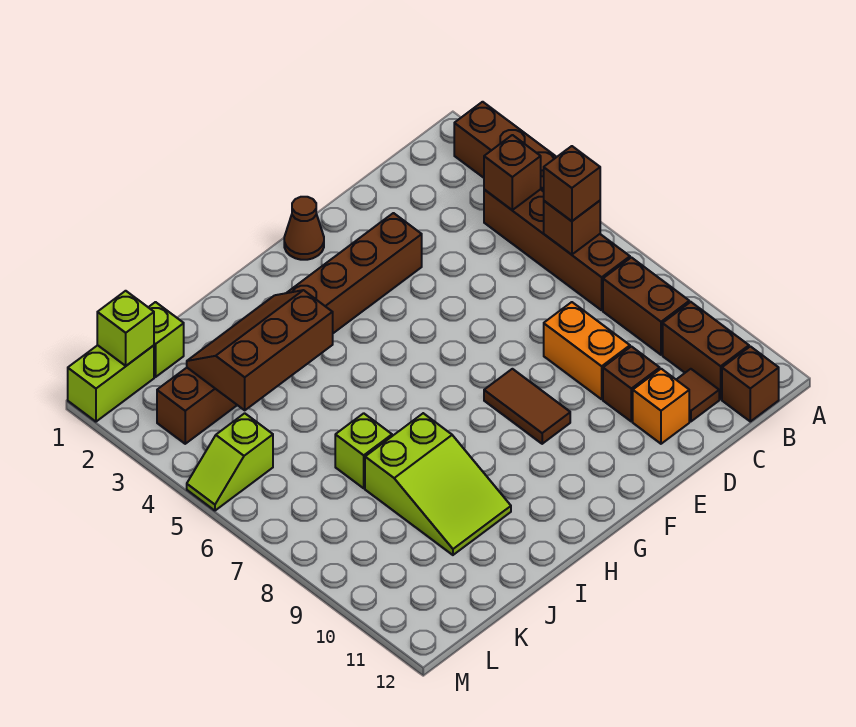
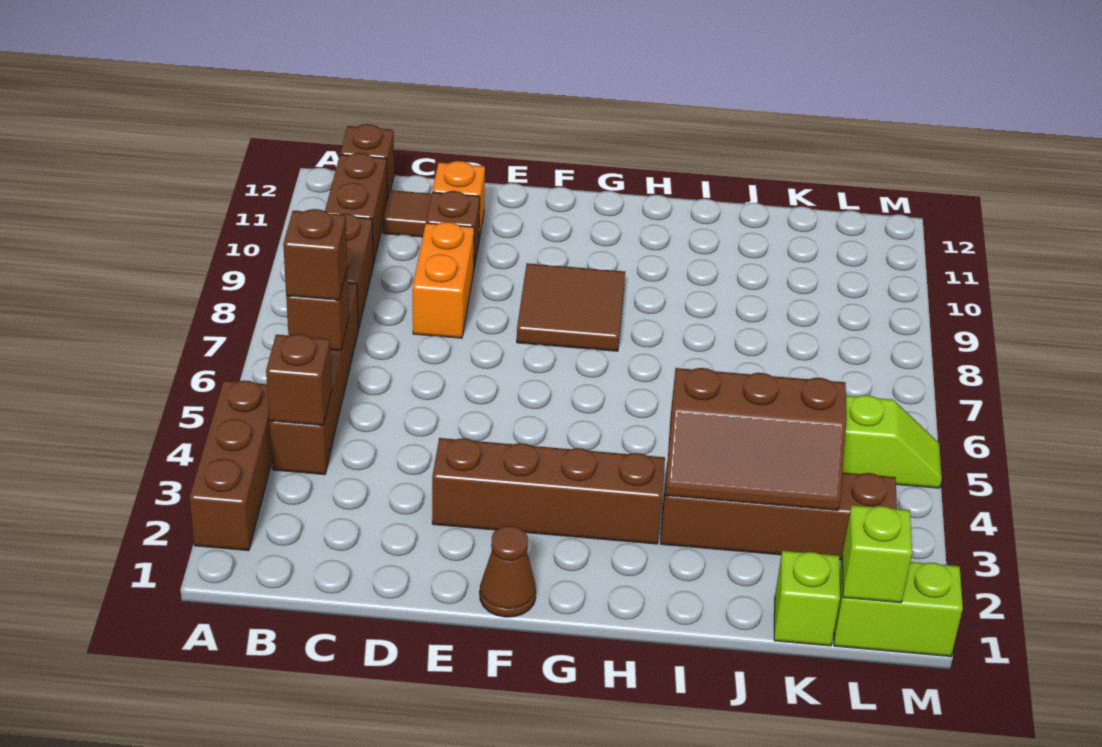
brown 1x2 tile [484,369,570,444] -> brown 2x2 tile [517,263,625,351]
lime 2x3 slope [365,413,511,555] -> none
lime 1x1 brick [335,413,392,488] -> none

